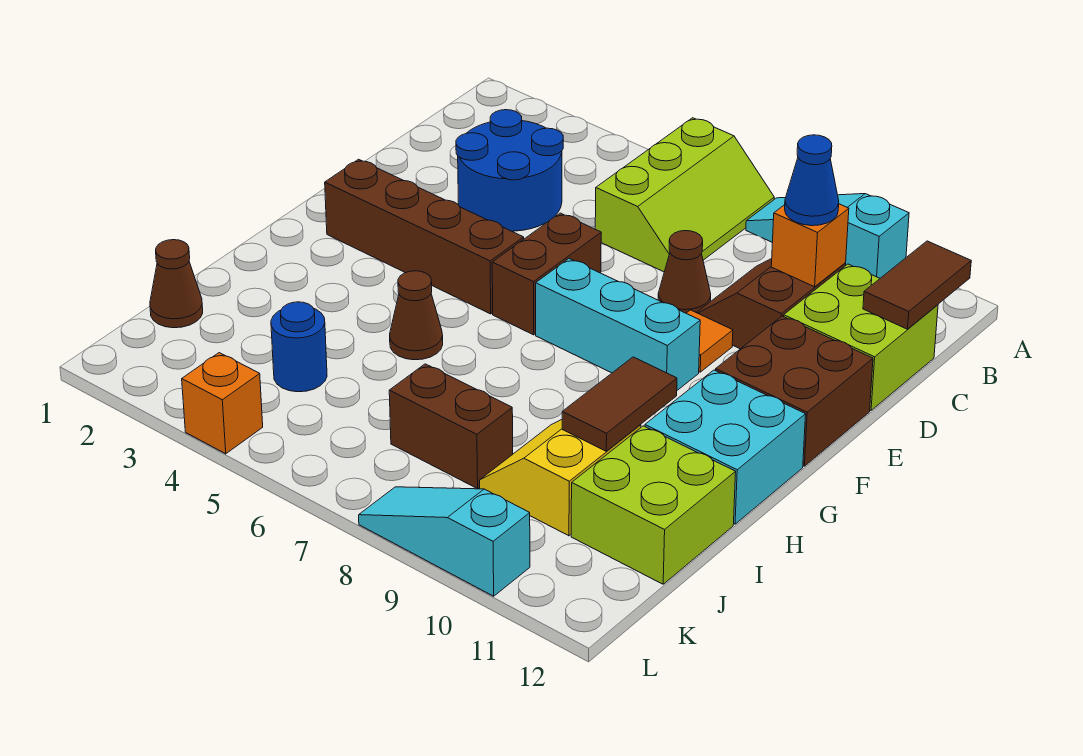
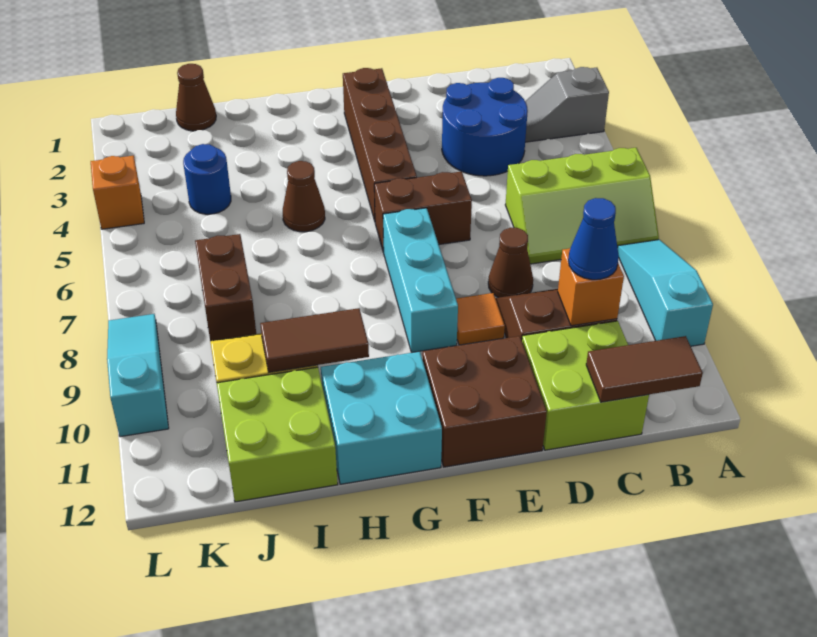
none -> grey 1x2 slope [525,67,609,142]

